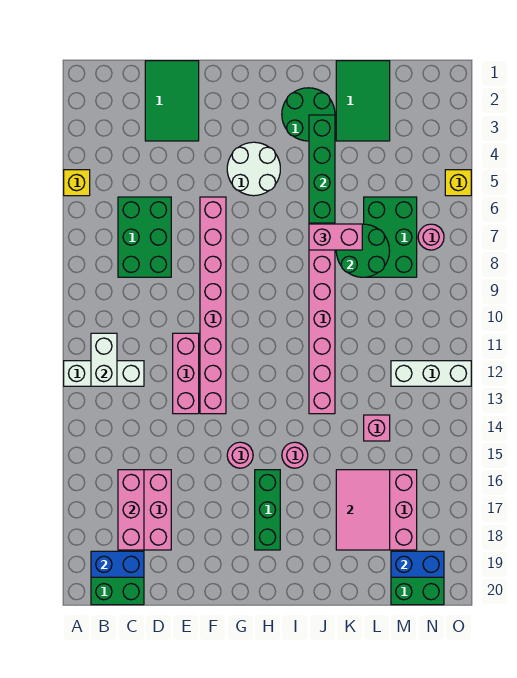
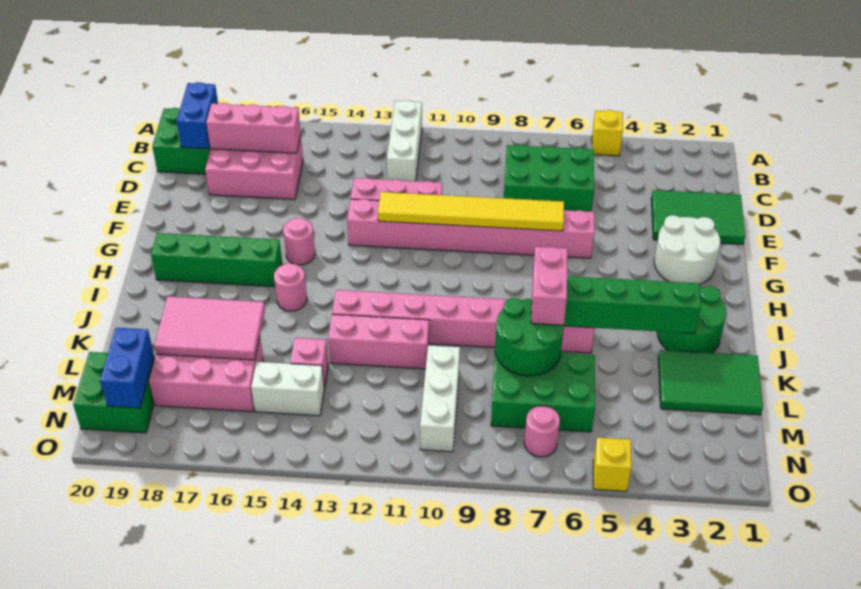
white 1x2 brick [91,333,117,386] -> white 1x2 brick moved to [251,362,324,416]
none -> yellow 1x6 tile [378,192,564,231]
white 2x2 round brick [227,142,280,196] -> white 2x2 round brick moved to [654,215,720,284]
green 1x3 brick [255,470,280,550] -> green 1x4 brick [151,233,282,287]
none -> pink 1x3 brick [328,314,429,369]
white 1x3 brick [391,361,471,386] -> white 1x3 brick moved to [420,345,460,452]

